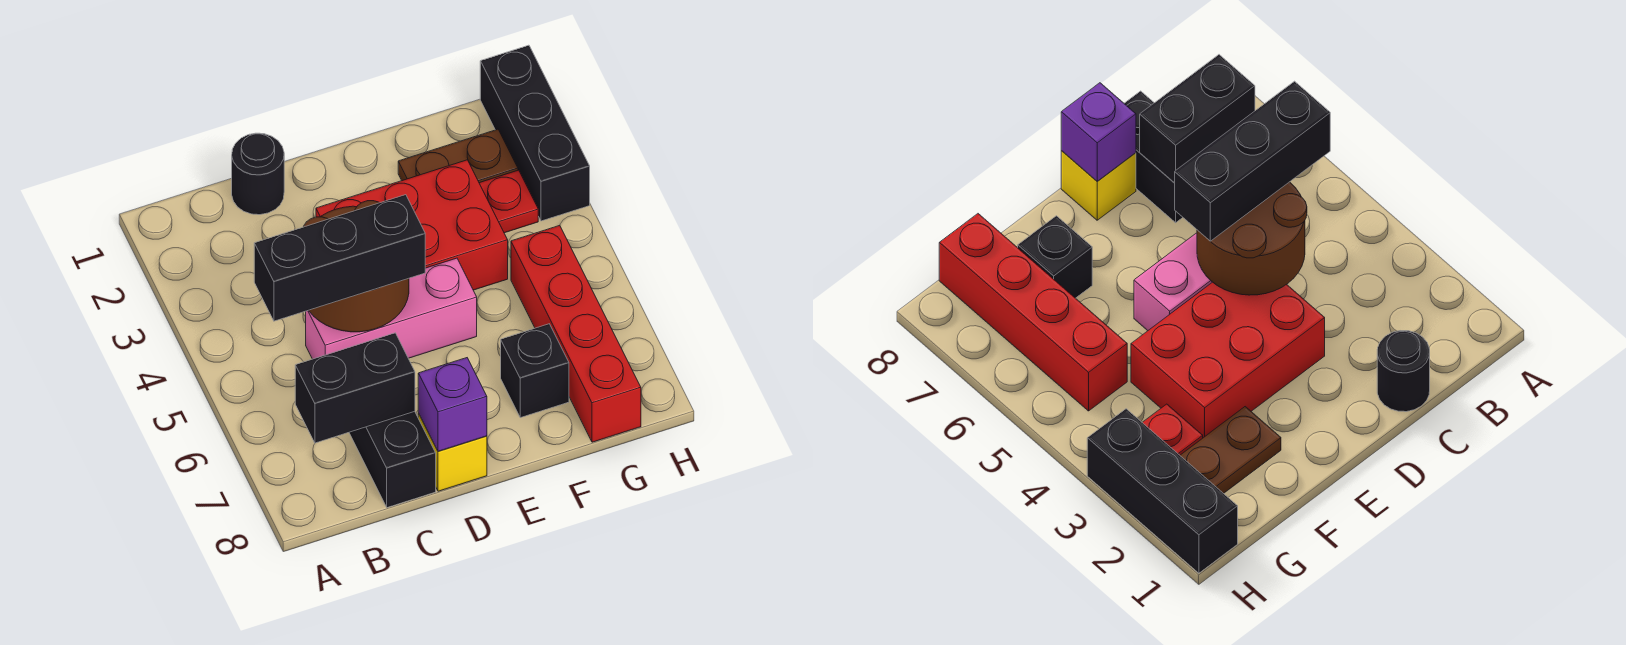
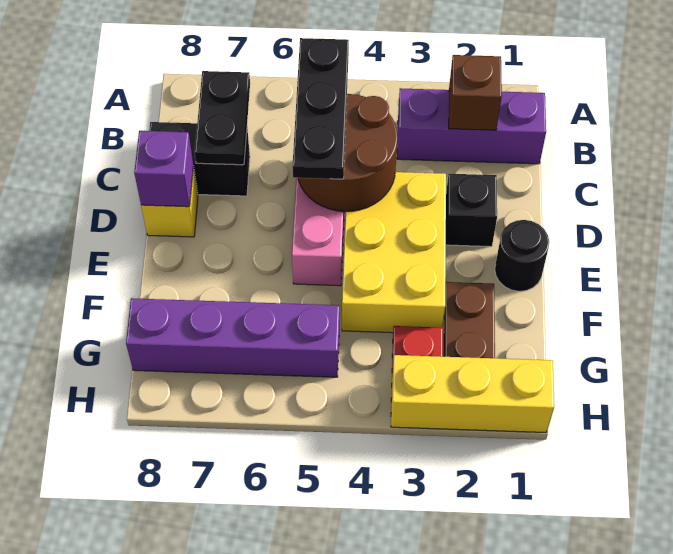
none -> purple 1x3 brick [397,88,546,164]
none -> brown 1x1 brick [449,55,502,130]
black 1x3 brick [254,195,425,321] -> black 1x3 plate [292,38,349,179]
black 1x2 brick [295,333,415,443] -> black 1x2 plate [195,71,250,165]
black 1x1 round brick [232,133,284,215] -> black 1x1 round brick moved to [495,220,549,291]
red 2x3 brick [316,160,508,290] -> yellow 2x3 brick [342,172,446,333]
black 1x1 brick [501,324,569,418] -> black 1x1 brick moved to [446,174,497,247]
red 1x4 brick [511,225,641,442] -> purple 1x4 brick [126,298,339,377]
black 1x3 brick [480,45,590,221] -> yellow 1x3 brick [391,355,554,433]

